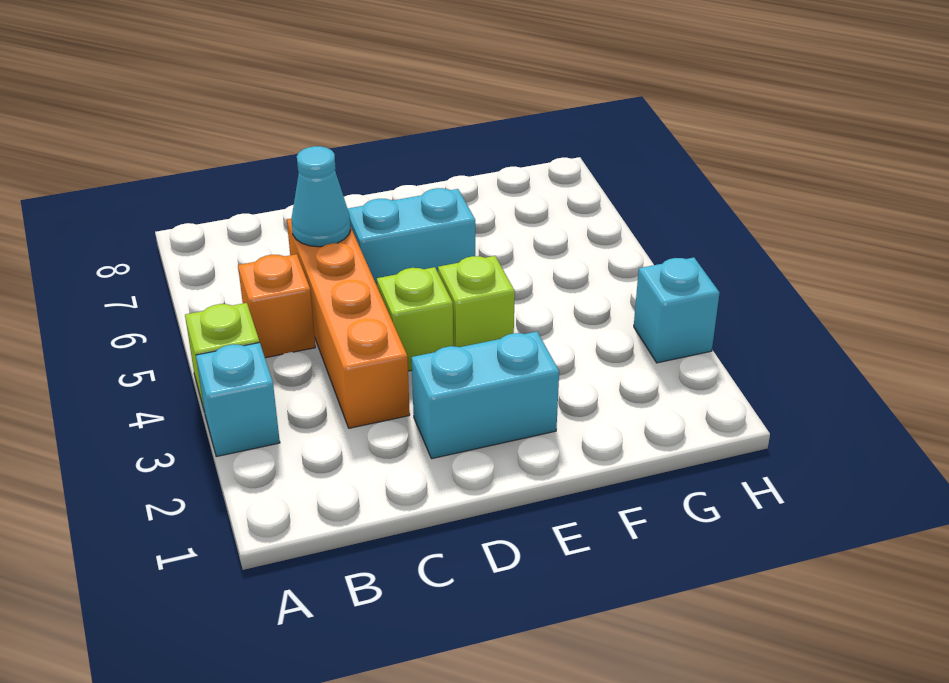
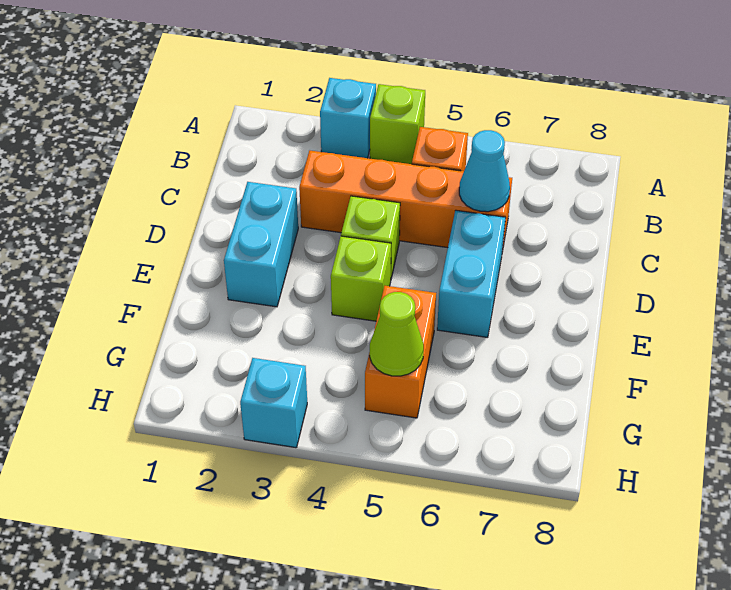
none -> orange 1x2 brick [365,286,436,418]
none -> lime 1x1 cone [370,292,424,376]

